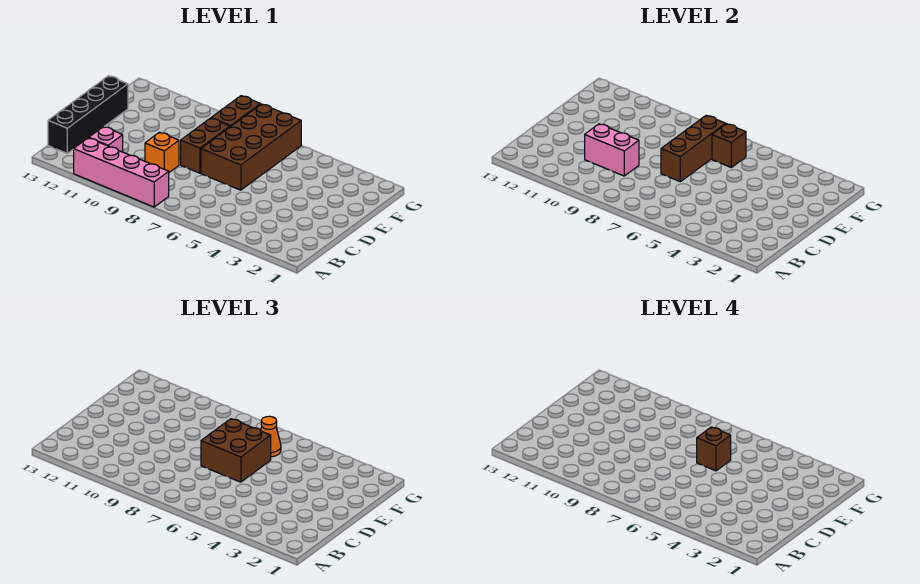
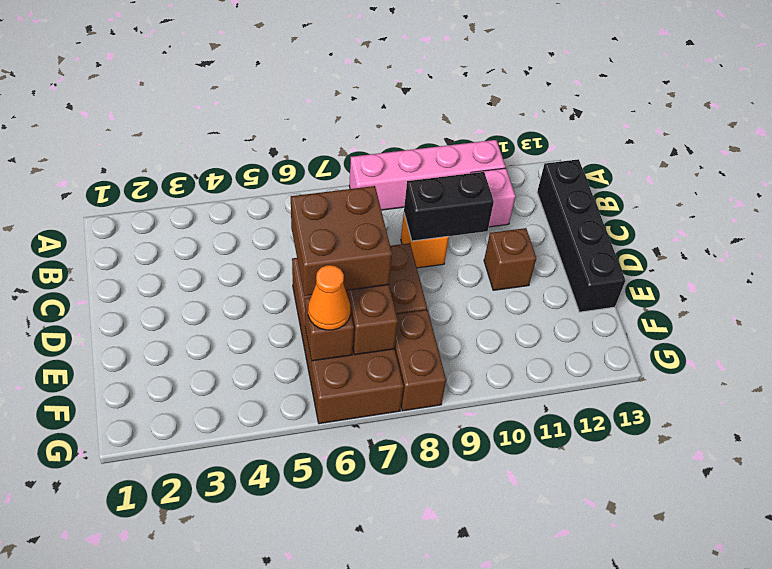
pink 1x2 brick [585,124,639,176] -> black 1x2 brick [404,172,494,241]
brown 1x1 brick [697,427,731,471] -> brown 1x1 brick moved to [484,228,536,290]

